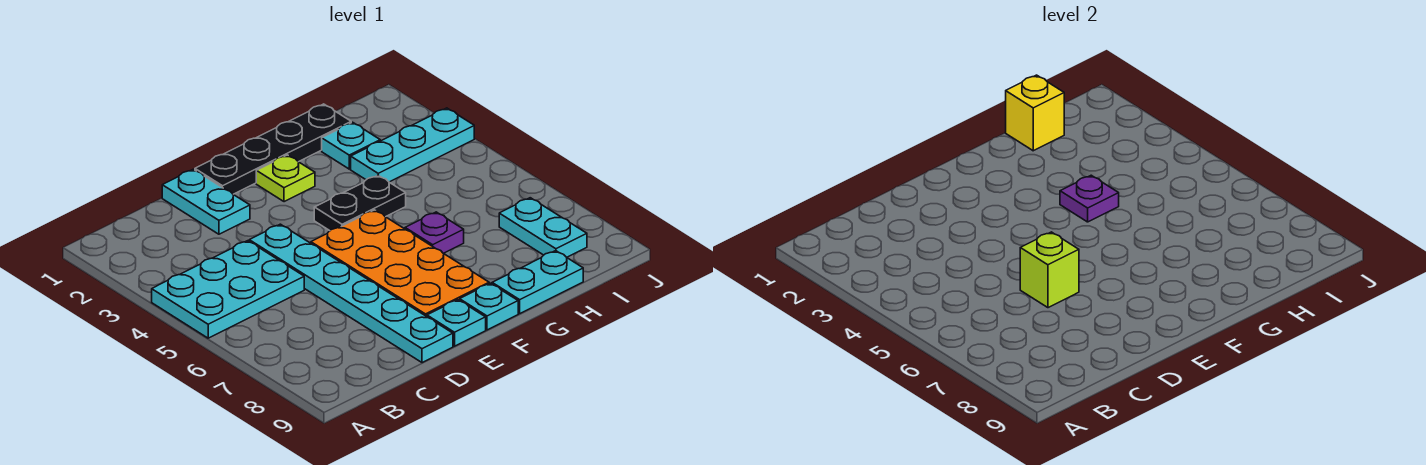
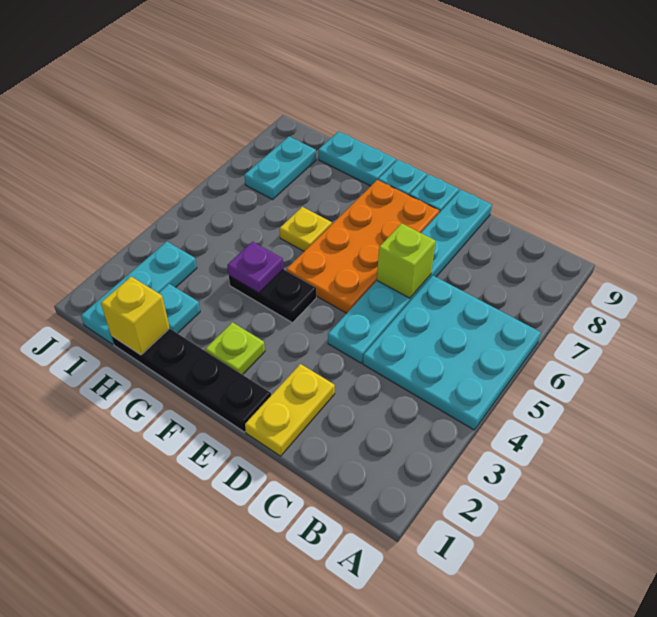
cyan 2x3 plate [152,241,304,338] -> cyan 3x3 plate [363,276,541,430]
cyan 1x2 plate [162,169,250,234] -> yellow 1x2 plate [245,364,335,456]
purple 1x1 plate [405,212,464,253] -> yellow 1x1 plate [280,207,332,251]
cyan 1x3 plate [351,108,474,182] -> cyan 1x3 plate turned to [81,242,197,344]

